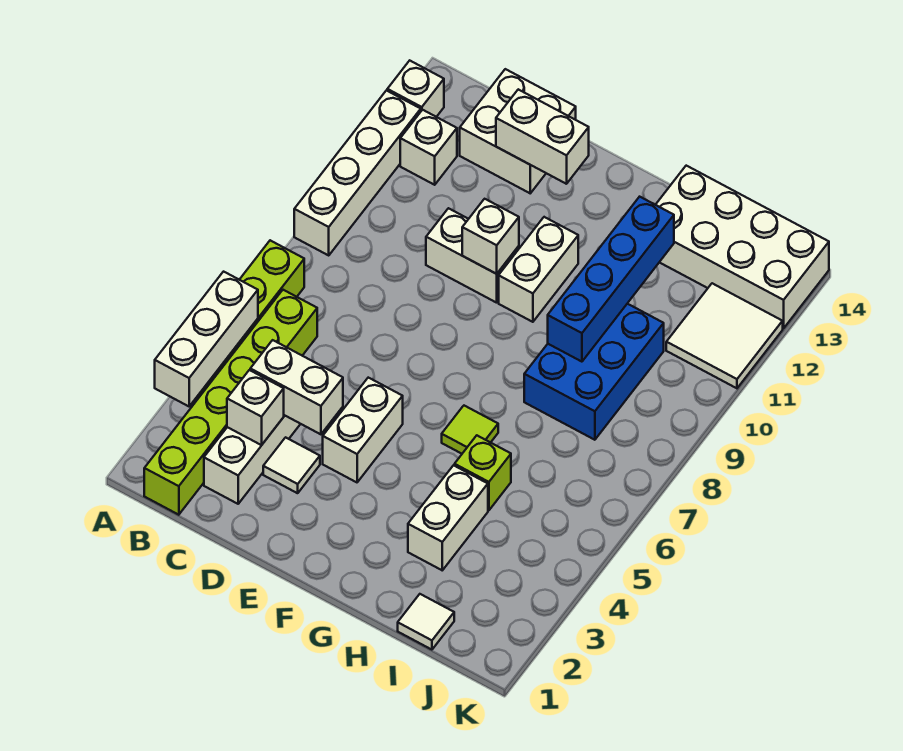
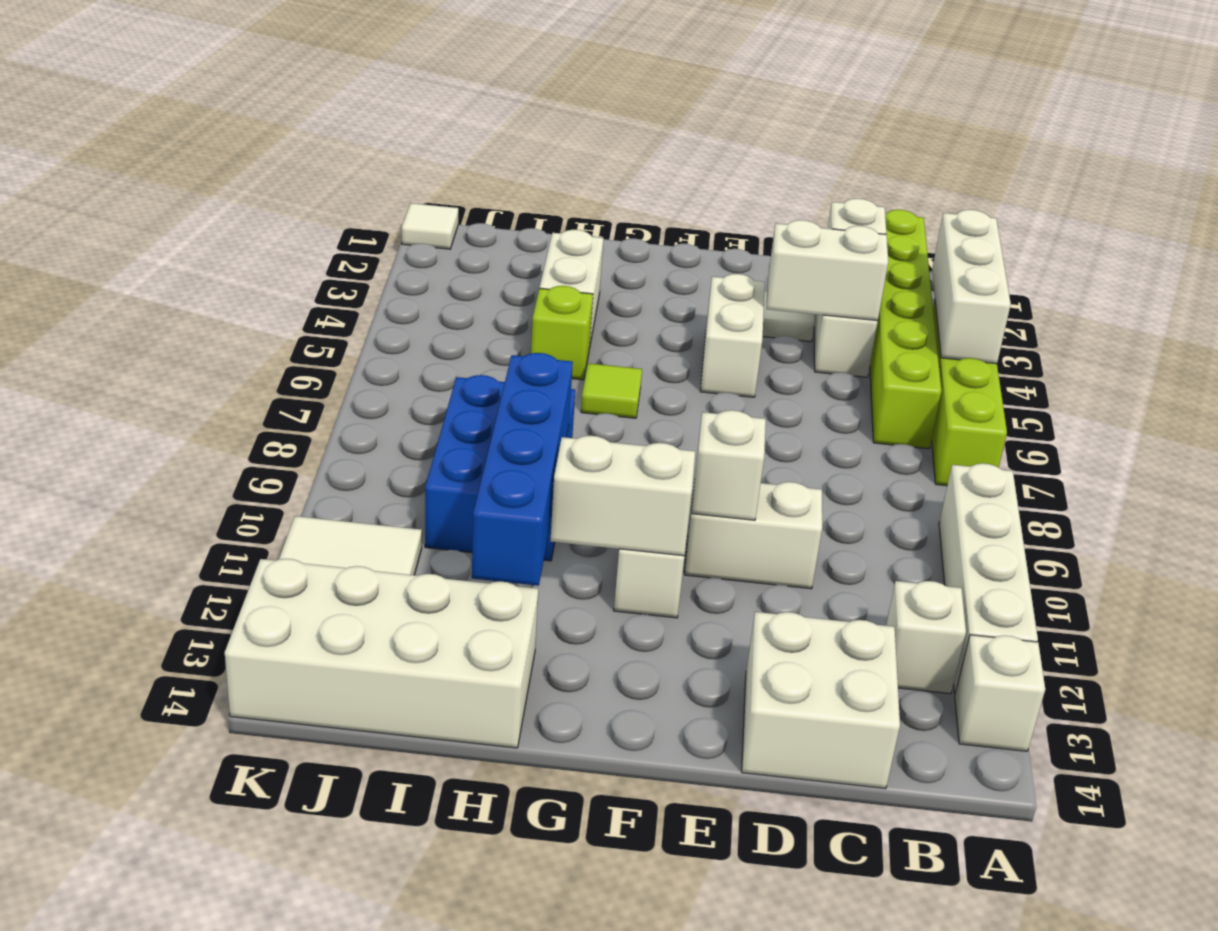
white 1x2 brick [496,89,589,184] -> white 1x2 brick moved to [551,436,695,556]
white 1x1 tile [398,594,454,650] -> white 1x1 tile moved to [402,203,458,249]

